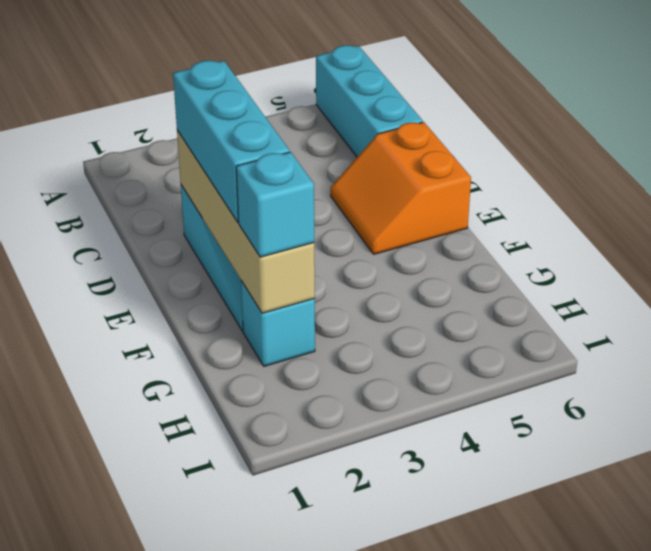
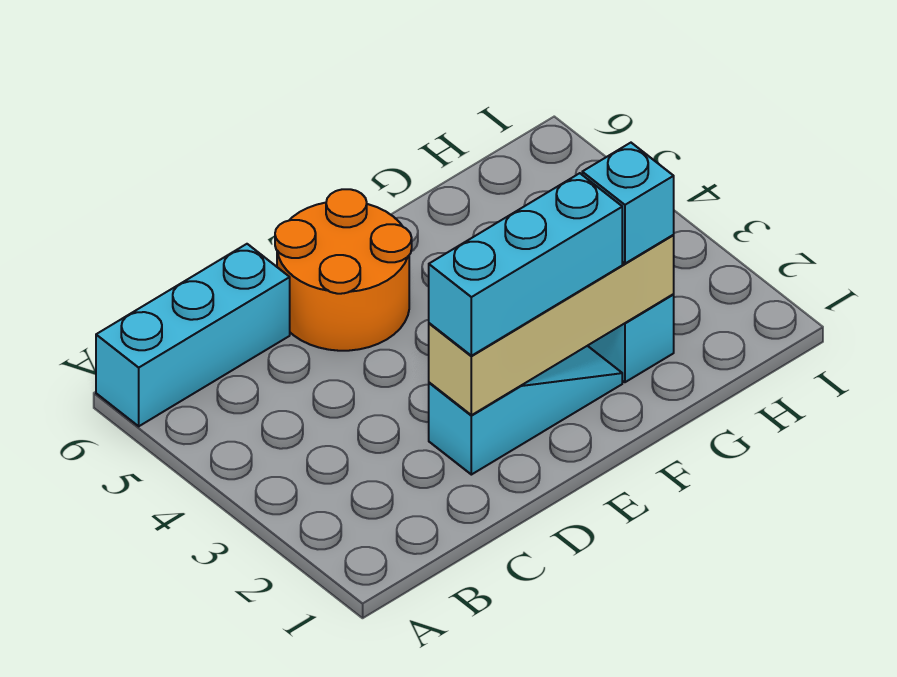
orange 2x2 slope [331,122,471,254] -> orange 2x2 round brick [275,189,412,351]

